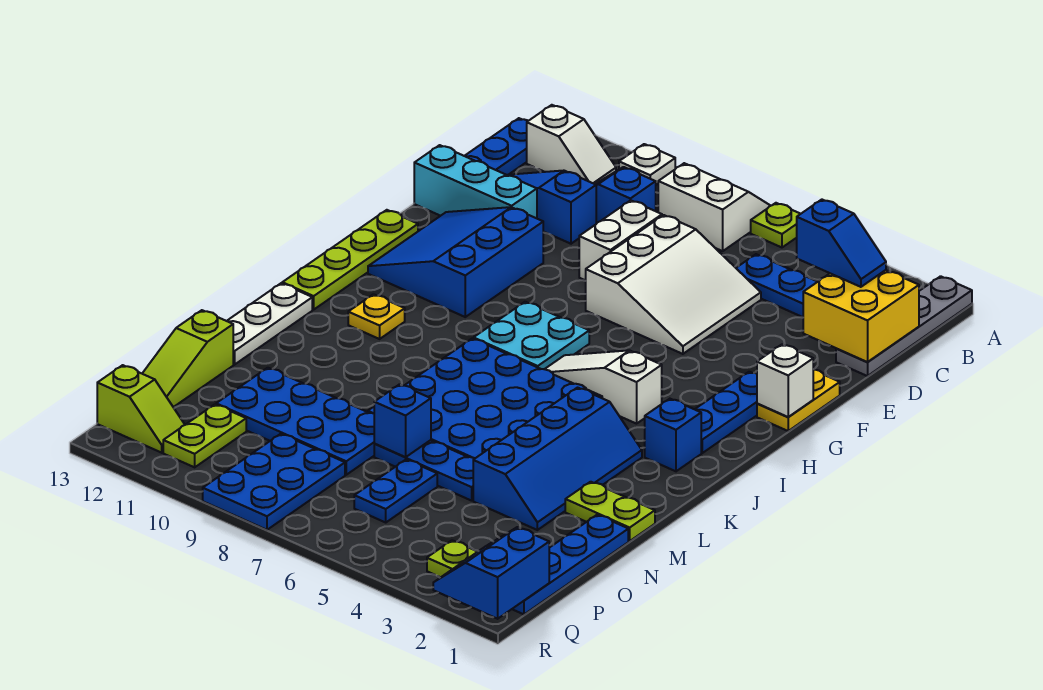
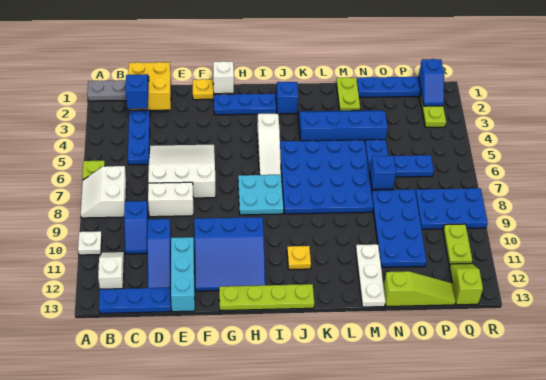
white 1x3 plate [227,283,312,365] -> white 1x3 plate turned to [356,244,386,307]
lime 1x2 plate [163,404,246,467] -> lime 1x2 plate turned to [443,224,472,266]
blue 2x2 slope [433,527,549,619] -> blue 1x2 slope [418,59,444,106]

